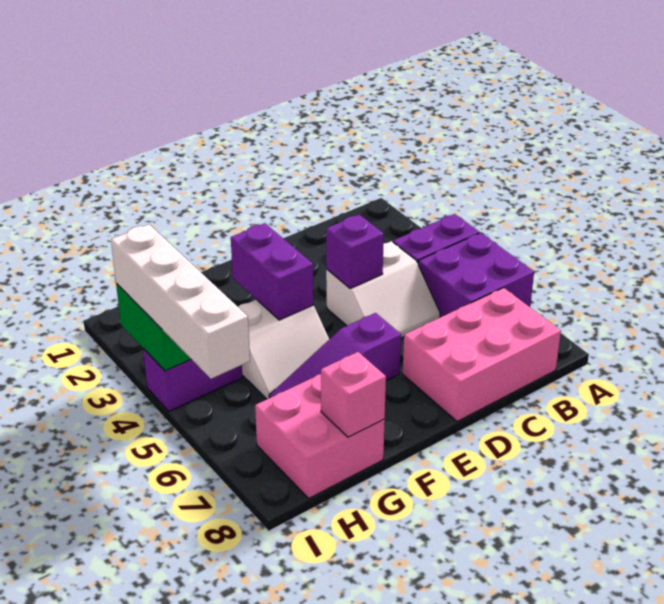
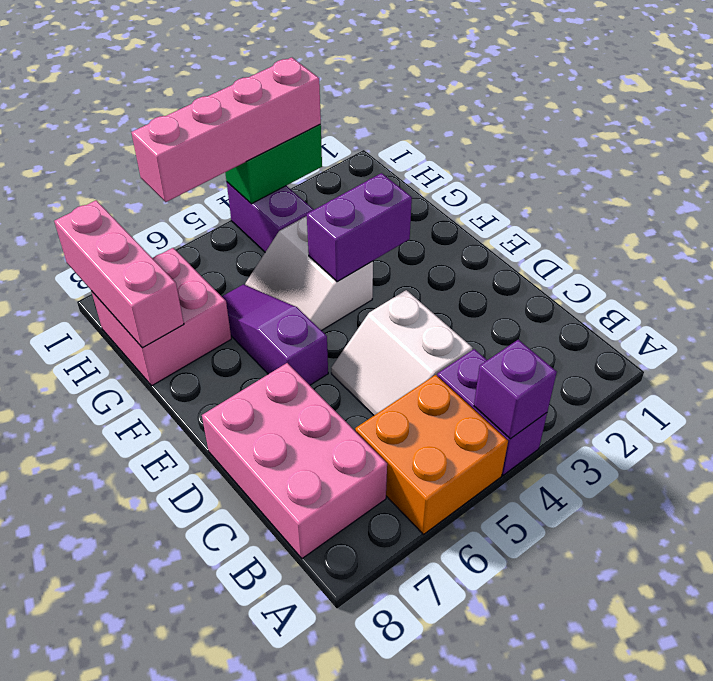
purple 2x2 brick [418,233,534,317] -> orange 2x2 brick [355,375,508,534]
purple 1x1 brick [326,215,384,288] -> purple 1x1 brick moved to [474,340,557,439]
pink 1x1 brick [321,352,386,437] -> pink 1x3 brick [54,200,184,348]
white 1x4 brick [111,225,250,379] -> pink 1x4 brick [131,57,321,202]

